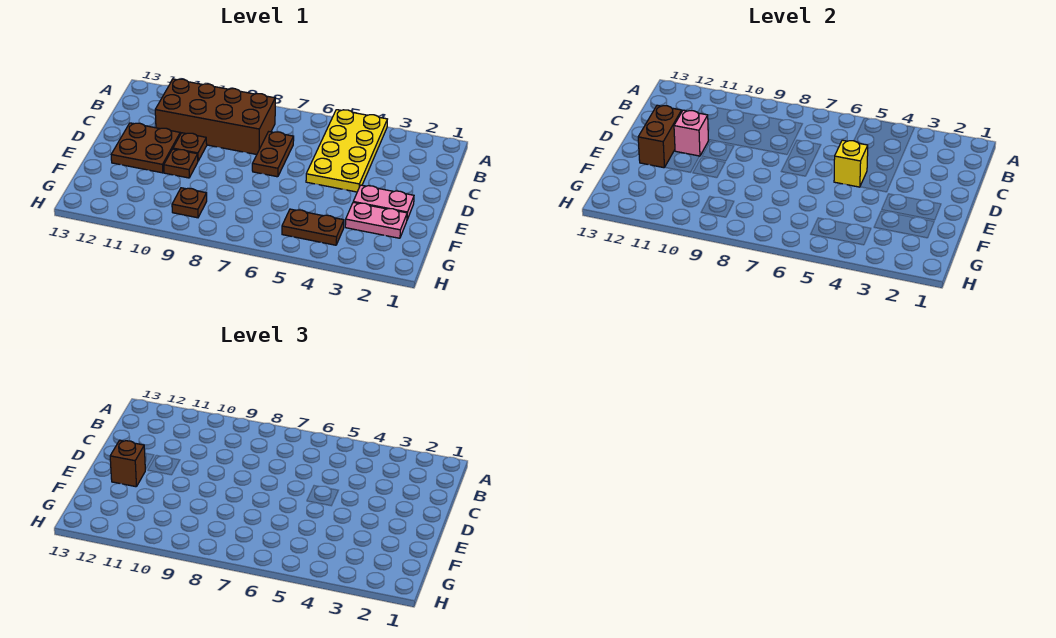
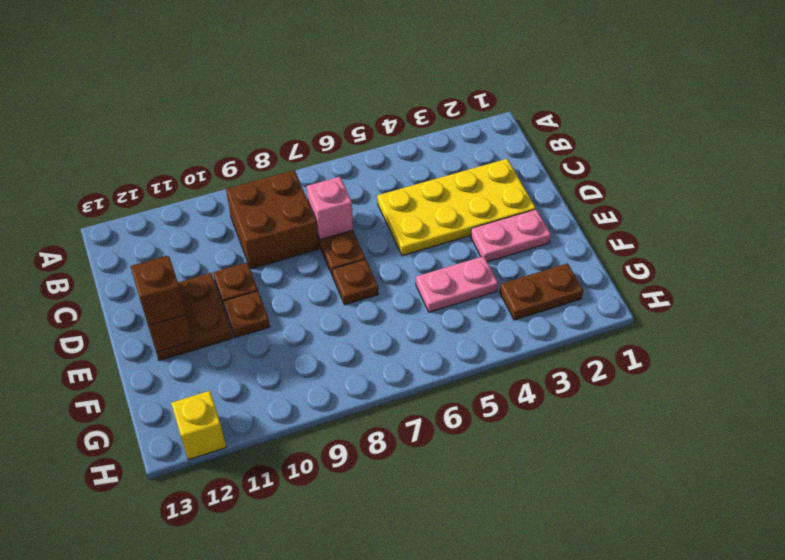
yellow 2x4 plate [306,110,387,192] -> yellow 2x4 plate turned to [377,159,536,256]
brown 2x4 brick [155,79,275,155] -> brown 2x2 brick [226,170,319,269]
yellow 1x1 brick [834,140,868,187] -> yellow 1x1 brick moved to [171,391,226,460]
pink 1x1 brick [674,110,708,156] -> pink 1x1 brick moved to [307,177,353,240]
pink 1x2 plate [345,202,407,238] -> pink 1x2 plate moved to [416,256,498,312]
brown 1x2 plate [282,209,344,245] -> brown 1x2 plate moved to [500,263,583,320]
brown 1x1 plate [172,188,207,218] -> brown 1x1 plate moved to [332,259,378,305]

